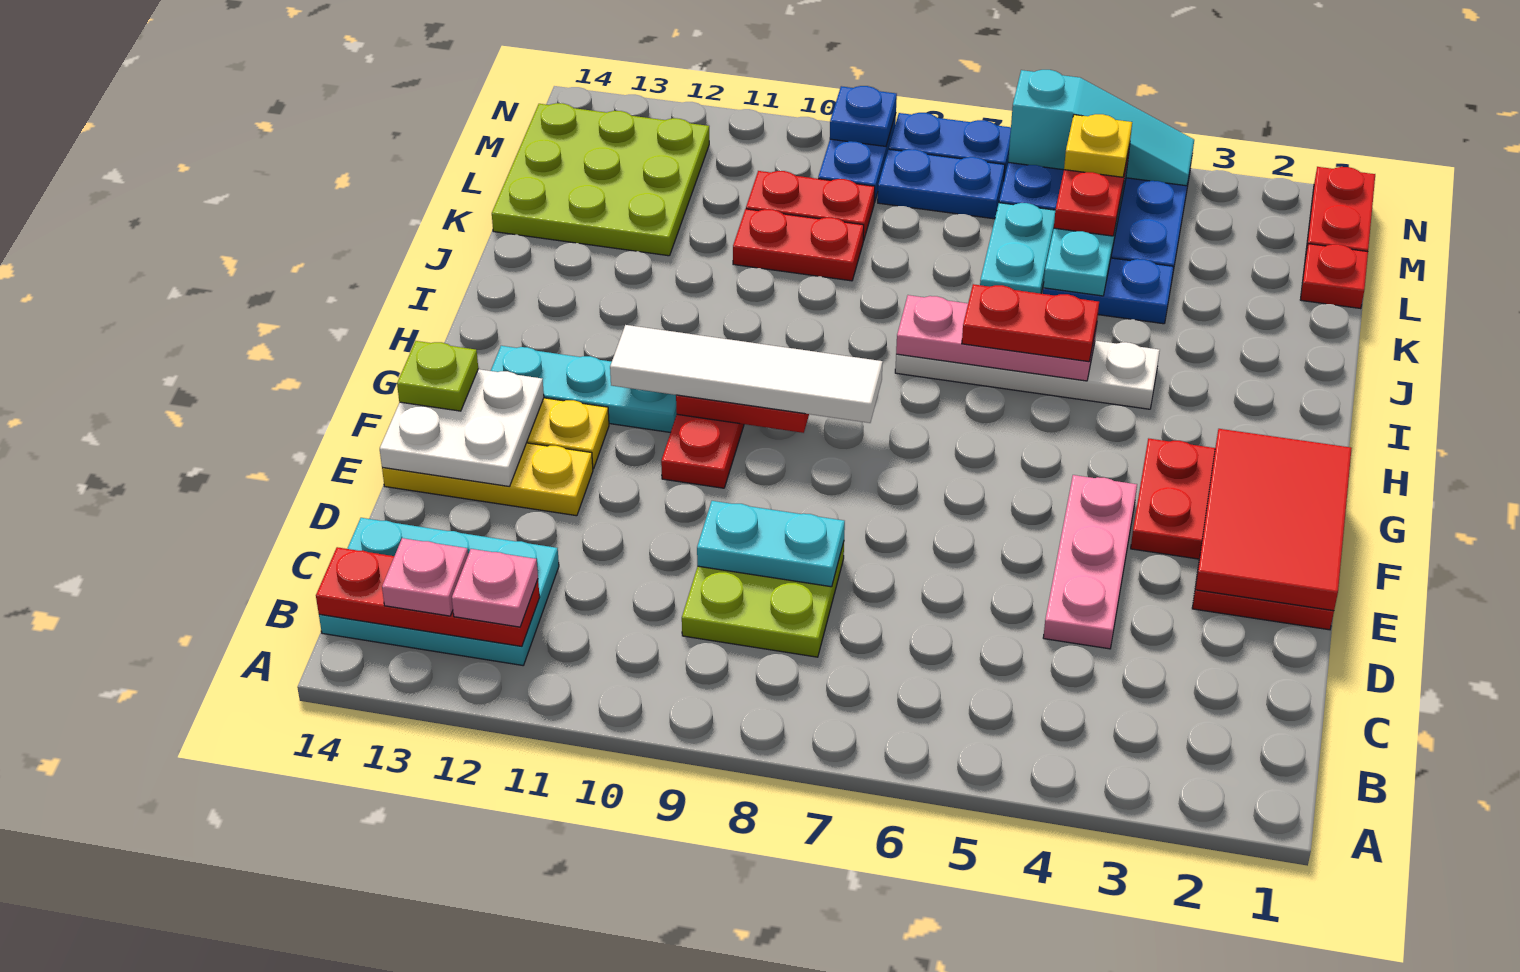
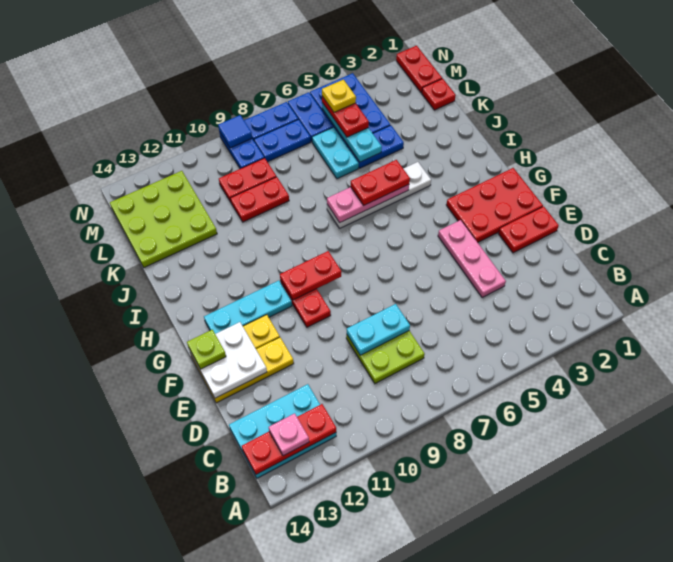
pink 1x1 plate [452,549,538,627] -> none
red 2x3 tile [1195,429,1352,611] -> none
white 1x4 tile [610,325,883,423] -> none
cyan 1x3 slope [1008,70,1194,186] -> none
blue 1x1 plate [830,86,897,146] -> blue 1x1 tile [218,115,252,148]

